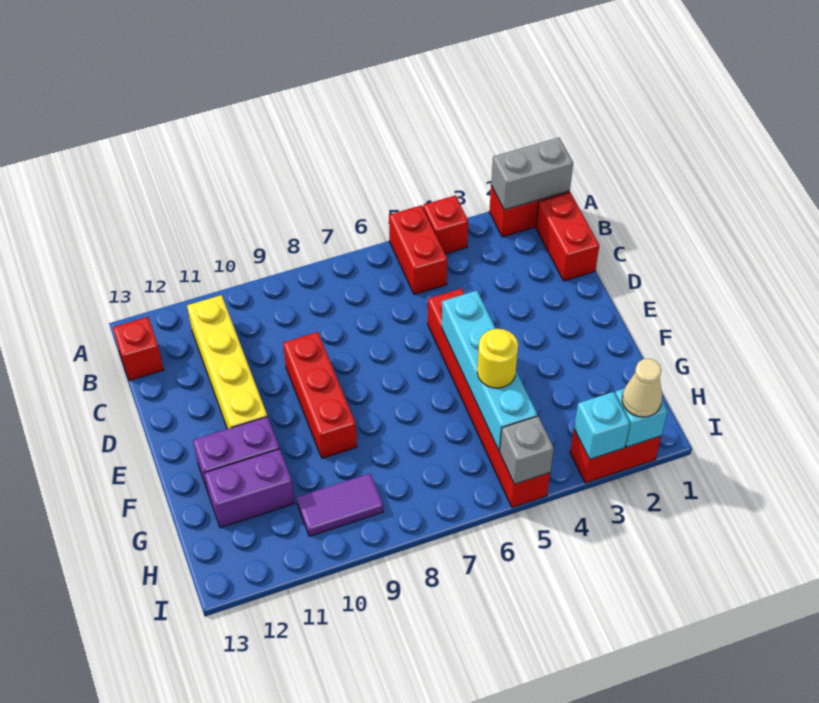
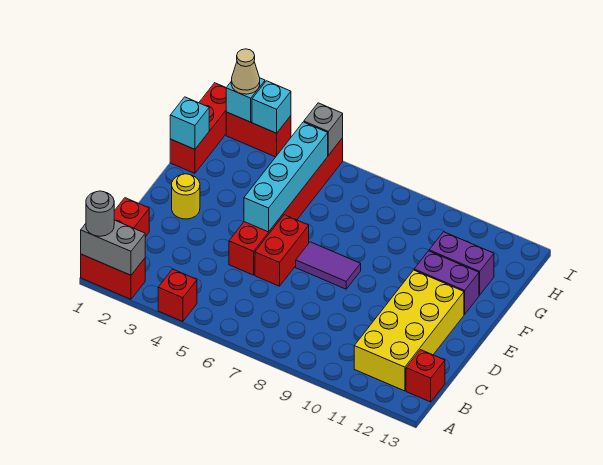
none -> grey 1x1 round brick [86,191,114,236]
red 1x2 brick [389,205,447,295] -> red 1x2 brick moved to [255,215,309,286]
yellow 1x4 brick [187,295,267,429] -> yellow 2x4 brick [354,270,464,391]
red 1x3 brick [283,332,357,458] -> red 1x3 brick moved to [170,83,226,173]
none -> cyan 1x1 brick [170,97,209,149]
yellow 1x1 round brick [477,329,518,388] -> yellow 1x1 round brick moved to [172,174,200,219]
purple 1x2 tile [296,474,384,536] -> purple 1x2 tile moved to [296,242,361,289]

